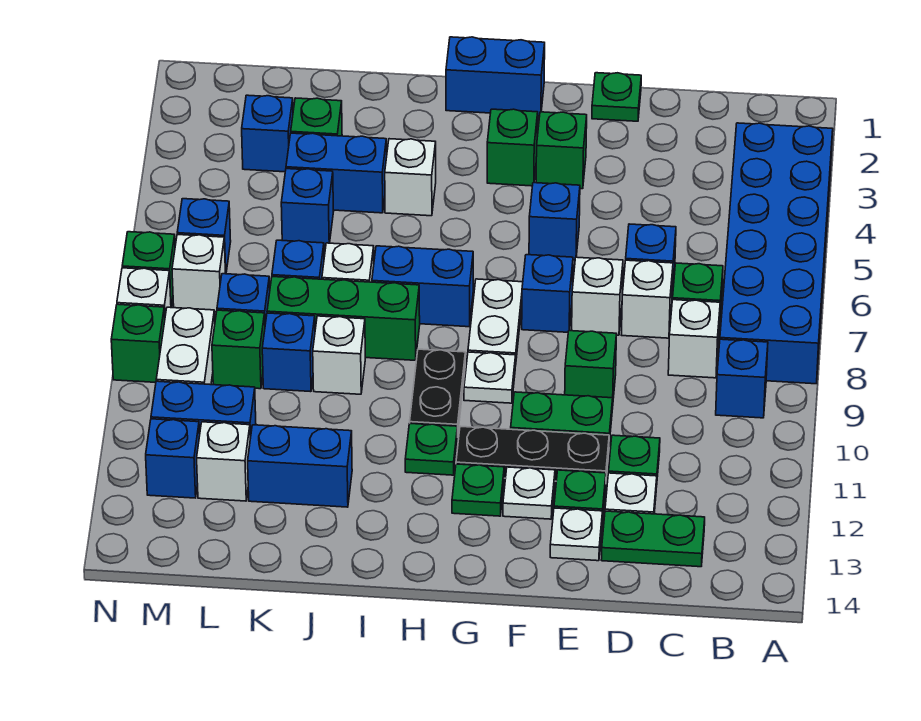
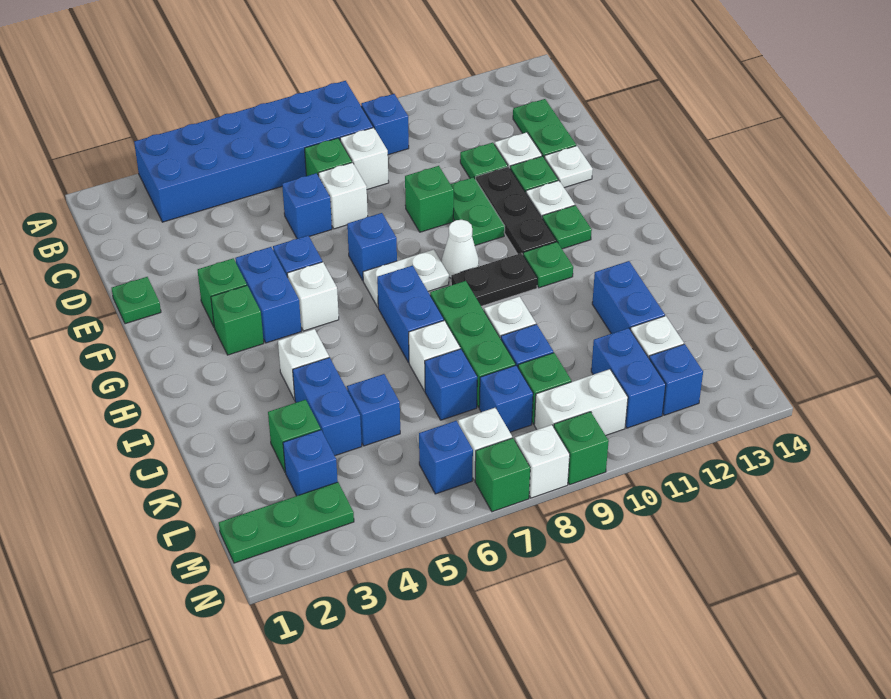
white 1x1 brick [572,257,623,335] -> white 1x1 brick moved to [287,262,339,331]
blue 1x2 brick [446,37,545,116] -> blue 1x2 brick moved to [235,247,301,343]
white 1x1 plate [464,352,516,403] -> white 1x1 cone [442,220,479,278]
none -> green 1x3 plate [219,482,354,563]

